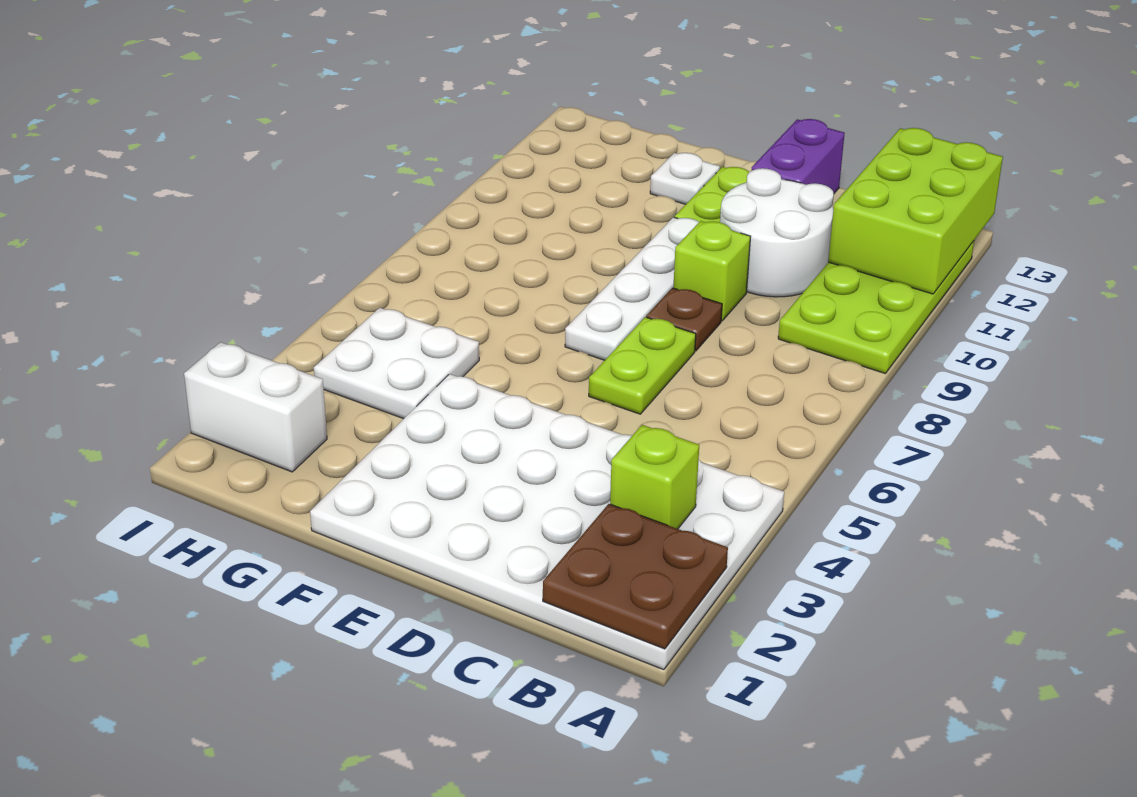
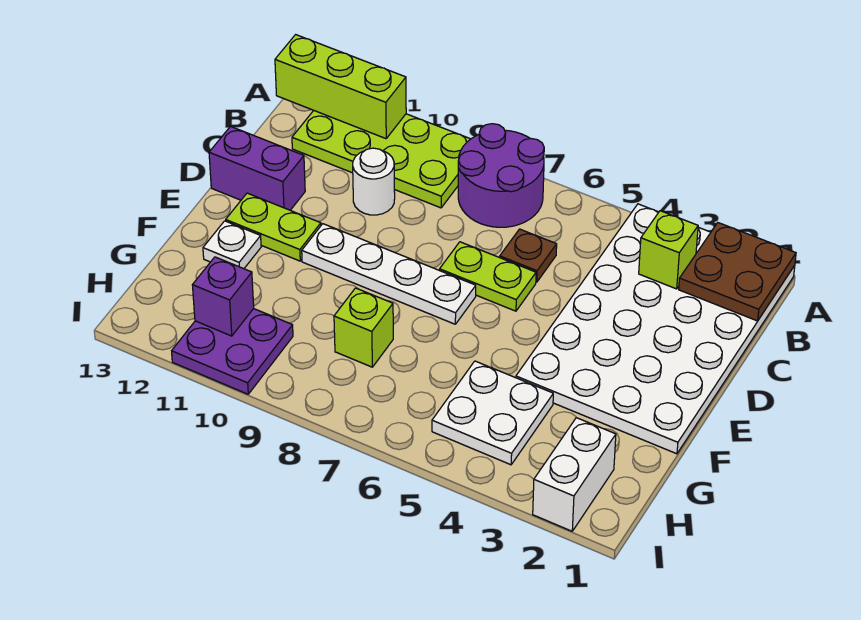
none -> purple 2x2 round brick [458,124,544,227]
lime 2x3 brick [828,128,1003,294] -> lime 1x3 brick [275,35,406,139]
white 2x2 round brick [720,168,834,297] -> white 1x1 round brick [353,148,395,215]
brown 1x1 plate [646,288,722,351] -> brown 1x1 plate moved to [500,229,557,282]
lime 1x1 brick [673,221,751,321] -> lime 1x1 brick moved to [334,288,393,367]
none -> purple 2x2 plate [172,309,293,394]
none -> purple 1x1 brick [192,257,254,336]

